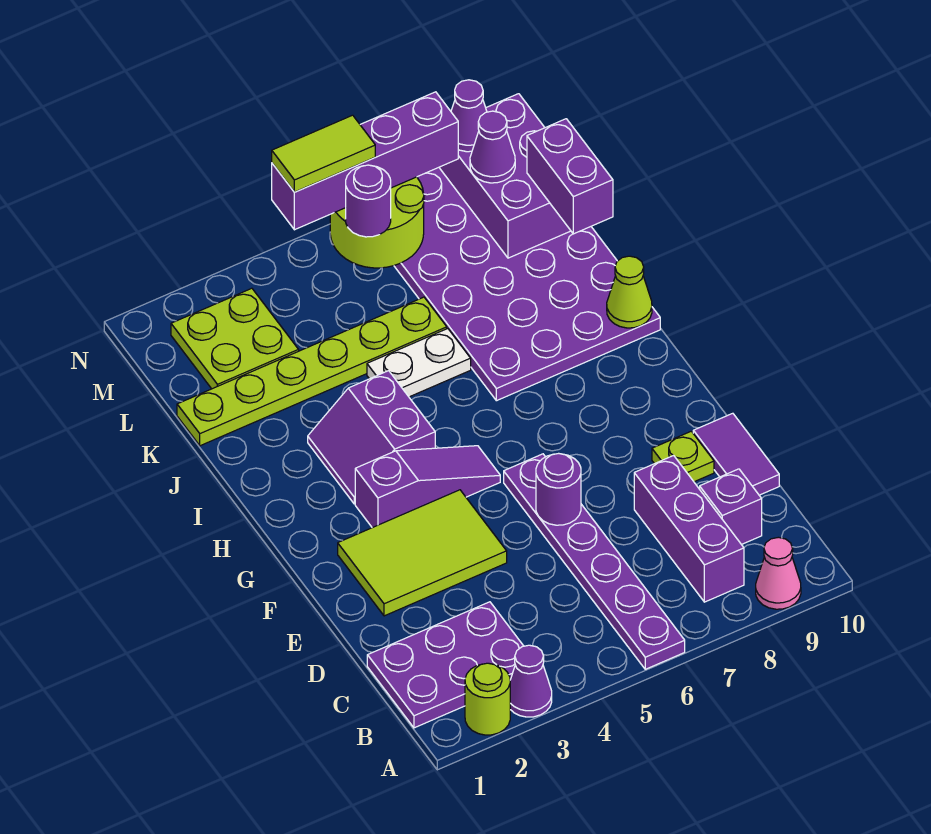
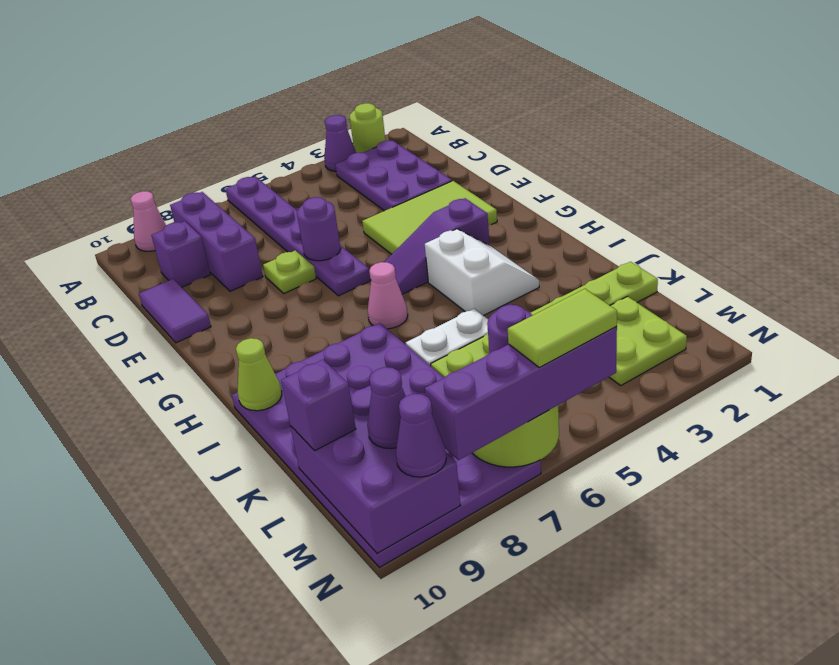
purple 2x3 plate [367,602,523,728] -> purple 2x3 plate turned to [335,141,452,211]
lime 1x1 plate [652,431,714,482] -> lime 1x1 plate moved to [263,250,316,293]
purple 2x2 slope [308,371,435,504] -> white 2x2 slope [425,229,539,316]
none -> pink 1x1 cone [368,262,408,329]
purple 1x2 brick [527,119,613,234] -> purple 1x1 brick [281,360,356,450]

